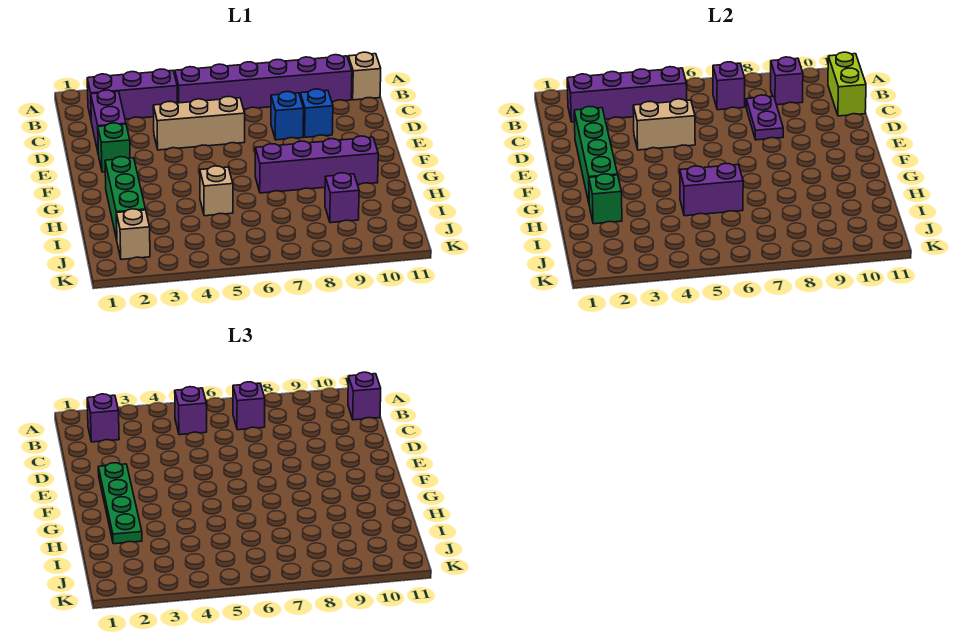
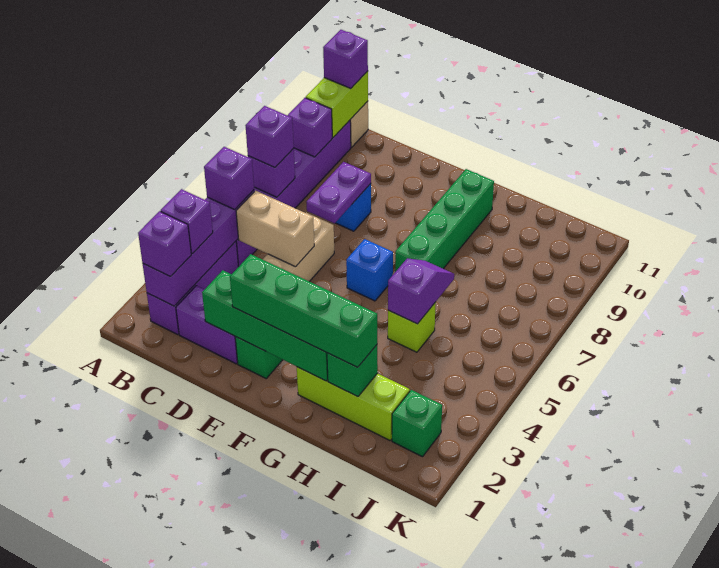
lime 1x2 brick [828,52,866,116] -> lime 1x2 brick turned to [306,71,368,137]
purple 1x2 plate [746,95,783,140] -> purple 1x2 plate turned to [307,162,371,223]
tan 1x2 brick [633,99,695,150] -> tan 1x2 brick turned to [236,190,314,267]
blue 1x1 brick [300,89,333,137] -> blue 1x1 brick moved to [346,239,393,301]
green 1x4 plate [98,463,142,544] -> green 1x4 brick [230,254,377,367]
green 1x3 brick [105,157,146,240] -> lime 1x3 brick [297,367,410,440]
purple 1x4 brick [255,136,378,193] -> green 1x4 brick [395,169,494,272]
tan 1x1 brick [200,166,233,216] -> lime 1x1 brick [388,302,436,352]
purple 1x2 brick [680,163,743,216] -> purple 1x2 slope [388,258,454,324]
purple 1x1 brick [325,173,359,223] -> purple 1x1 brick moved to [161,189,213,254]
tan 1x1 brick [116,209,150,259] -> green 1x1 brick [392,390,442,457]

